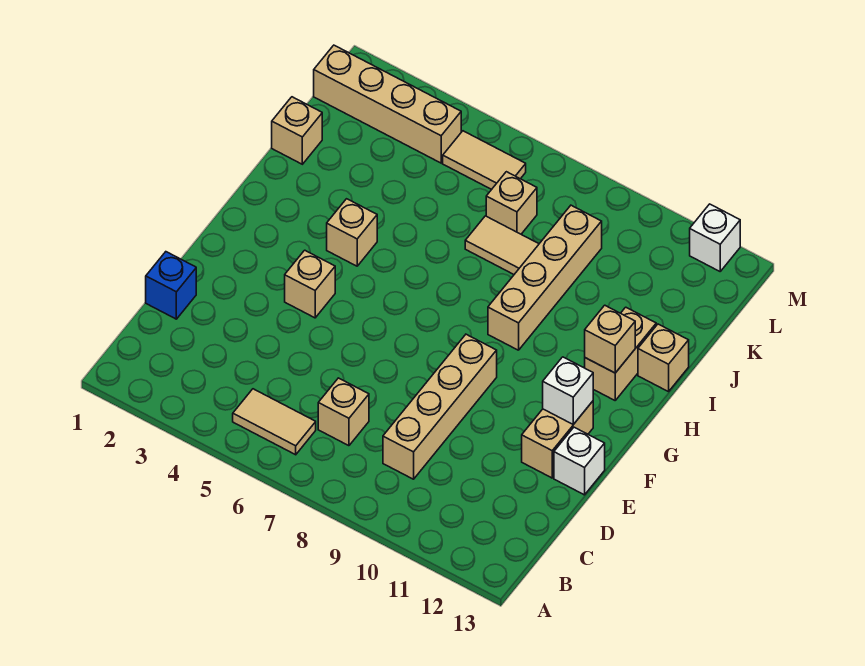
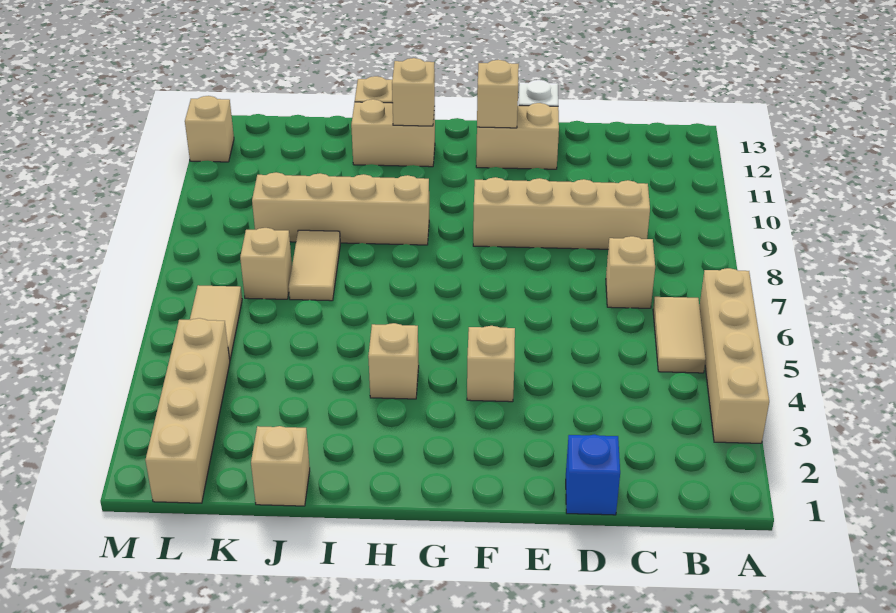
none -> tan 1x4 brick [699,268,769,443]
white 1x1 brick [543,357,593,424] -> tan 1x1 brick [477,60,519,128]
white 1x1 brick [690,204,740,271] -> tan 1x1 brick [185,96,234,162]

